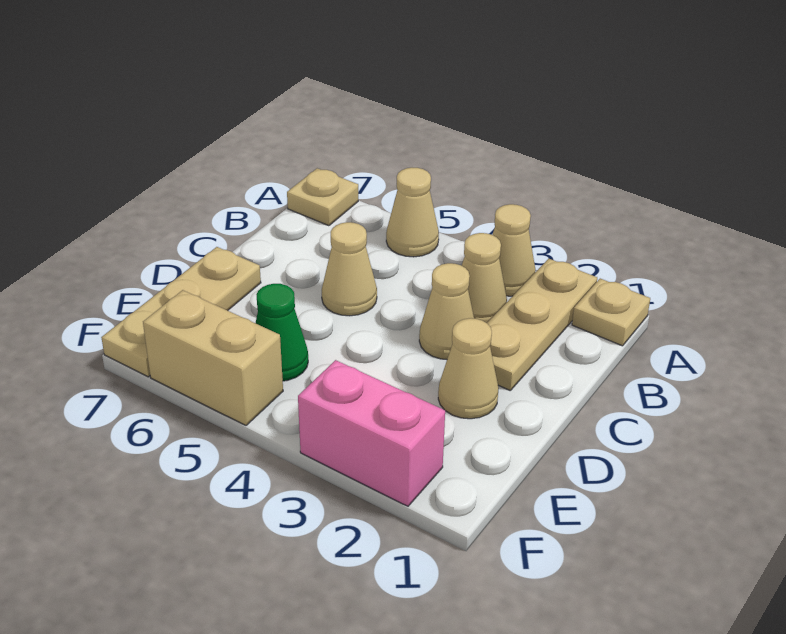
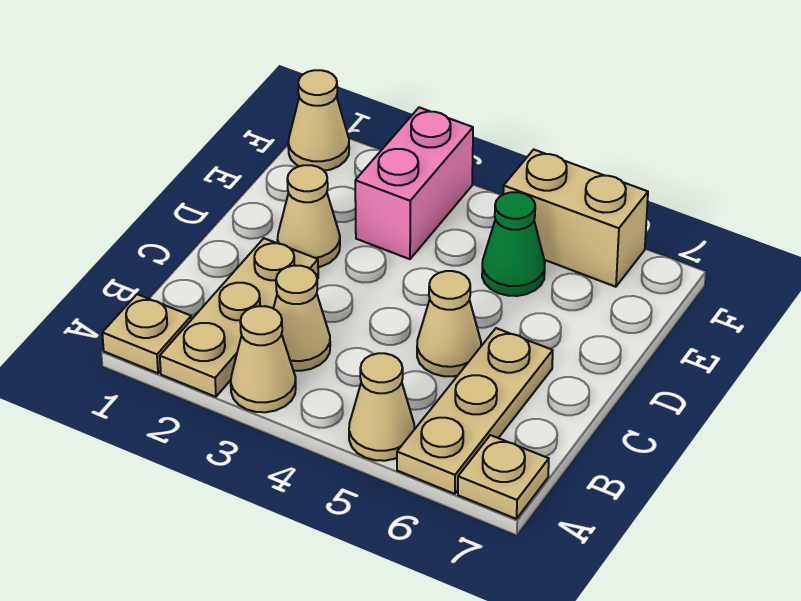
tan 1x1 cone [419,263,474,359] -> tan 1x1 cone moved to [288,70,349,171]
tan 1x3 plate [101,247,261,377] -> tan 1x3 plate moved to [397,328,553,494]
pink 1x2 brick [298,360,445,506] -> pink 1x2 brick turned to [355,107,473,259]

